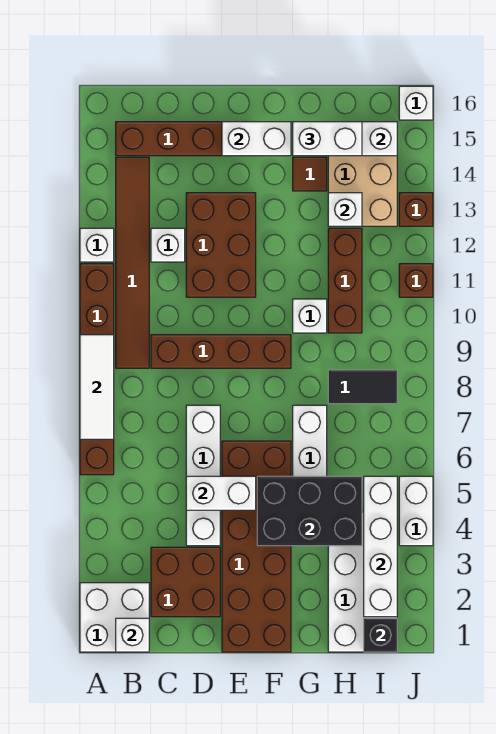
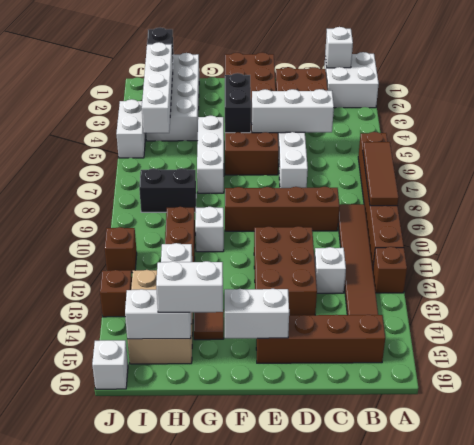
white 1x3 tile [80,335,114,439] -> brown 1x3 tile [363,142,399,206]
white 1x1 brick [80,228,114,262] -> brown 1x1 brick [373,247,407,293]
white 1x2 brick [186,476,256,510] -> white 1x3 brick [252,89,334,133]
black 2x3 brick [257,476,362,546] -> black 1x2 brick [225,73,251,133]
black 1x2 tile [328,370,397,404] -> black 1x2 brick [139,168,196,212]

